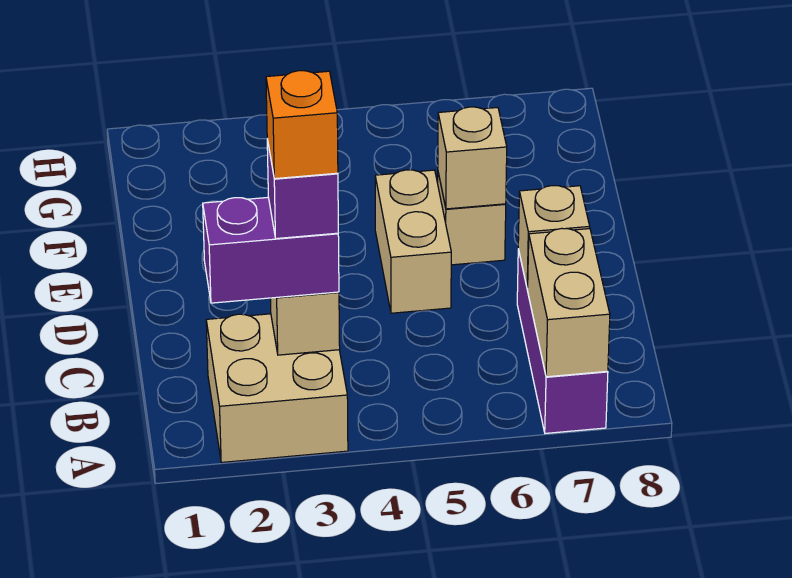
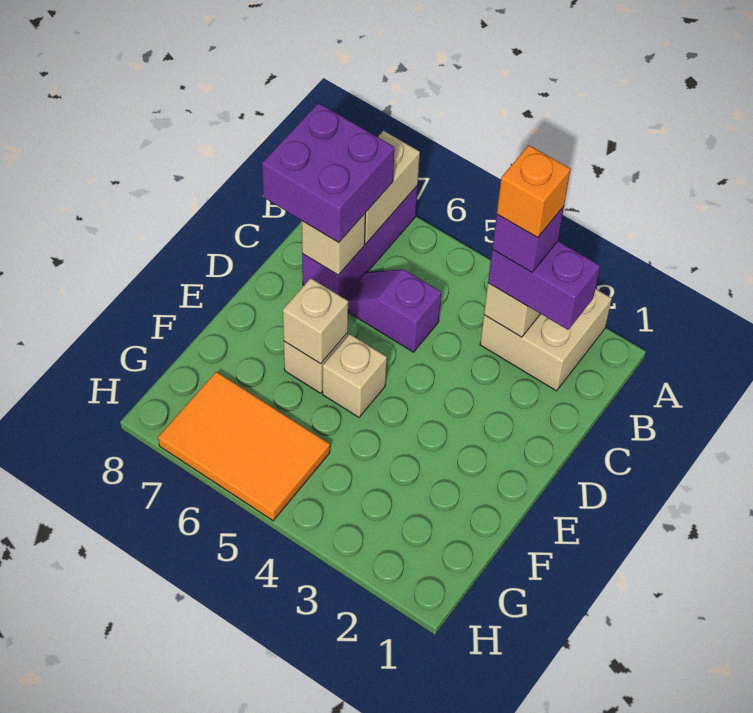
none -> purple 2x2 brick [262,103,395,243]
none -> purple 1x2 slope [343,269,441,352]
tan 1x2 brick [375,170,451,313] -> tan 1x1 brick [323,334,387,417]
none -> orange 2x3 tile [158,372,330,521]

